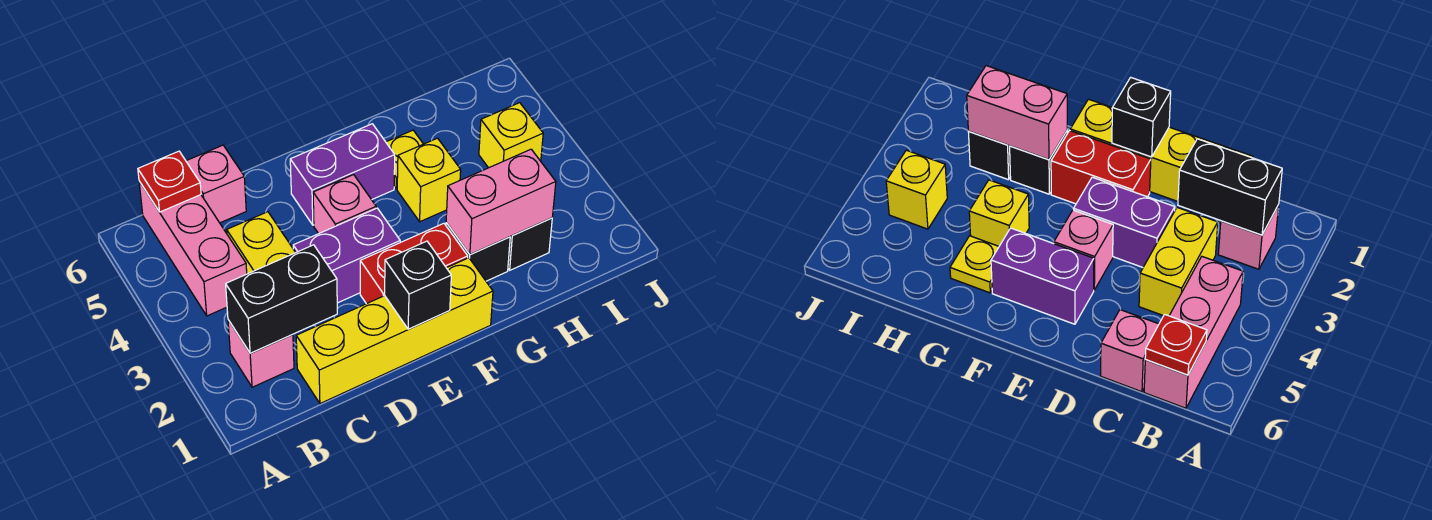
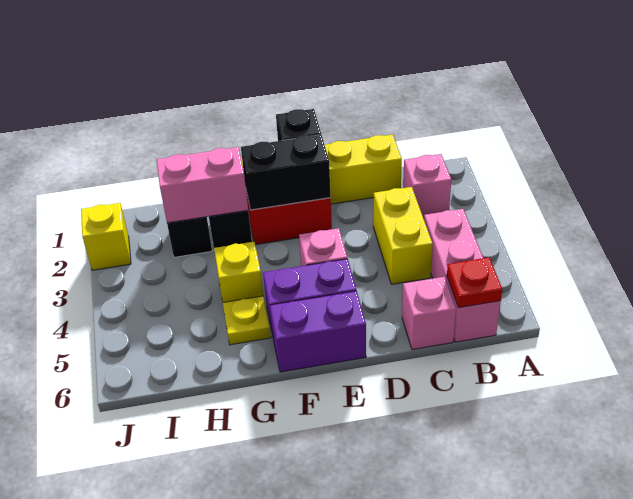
black 1x2 brick [226,245,337,353] -> black 1x2 brick moved to [241,135,331,210]
purple 1x2 brick [293,208,400,303] -> purple 1x2 brick moved to [270,291,366,372]
yellow 1x1 brick [479,103,543,168] -> yellow 1x1 brick moved to [81,203,131,270]

